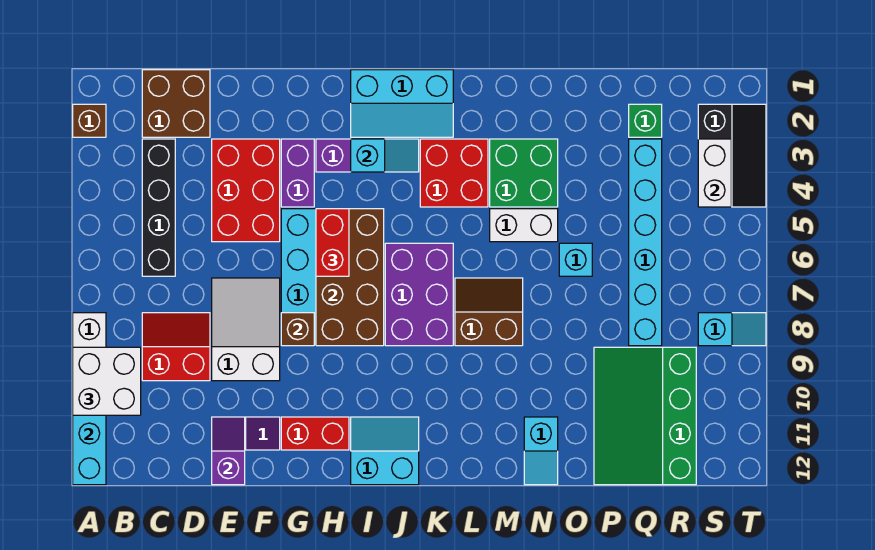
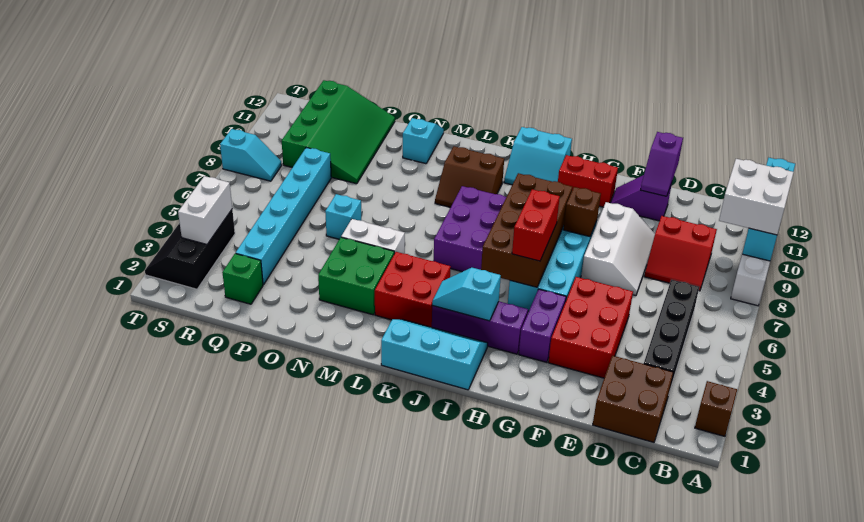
white 2x3 slope [212,278,280,381] -> white 2x3 slope turned to [581,202,655,296]
brown 2x2 slope [455,278,523,346] -> brown 2x2 slope moved to [435,146,504,207]
cyan 1x2 slope [698,313,766,346] -> cyan 1x2 slope turned to [220,129,282,181]

